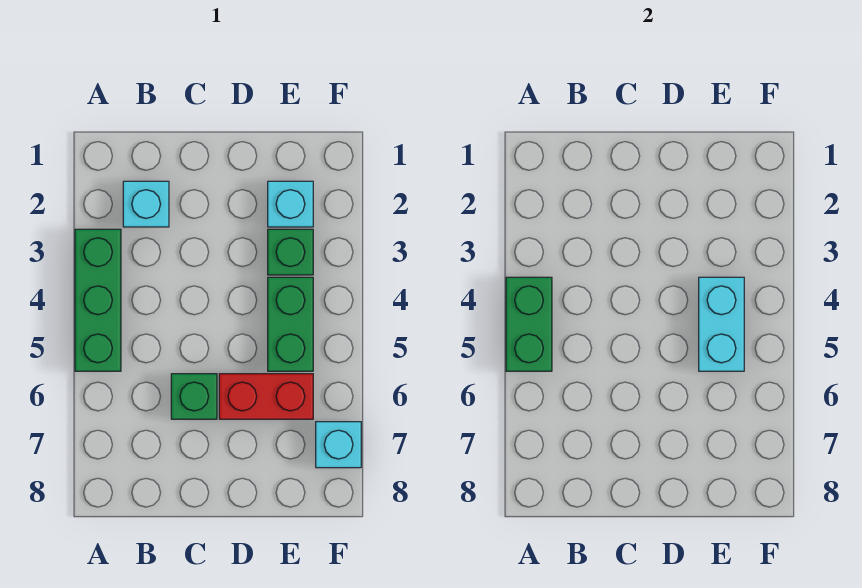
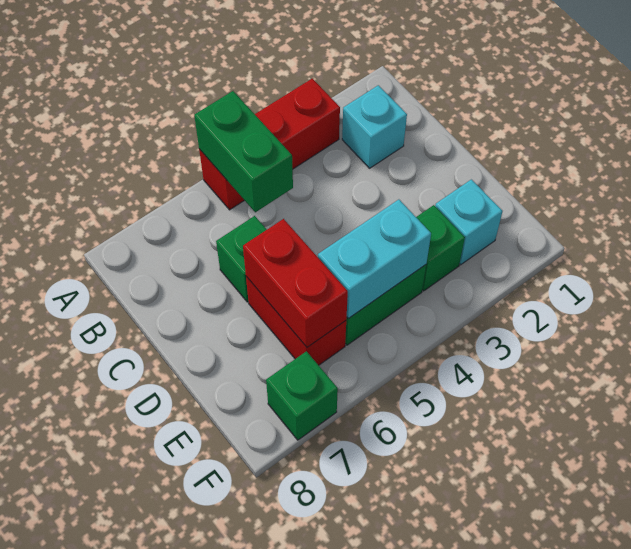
green 1x3 brick [75,229,121,371] -> red 1x3 brick [199,78,340,210]
green 1x2 brick [506,277,552,371] -> green 1x2 brick turned to [194,91,293,212]
none -> red 1x2 brick [243,219,348,347]
cyan 1x1 brick [316,422,361,468] -> green 1x1 brick [266,351,338,440]

